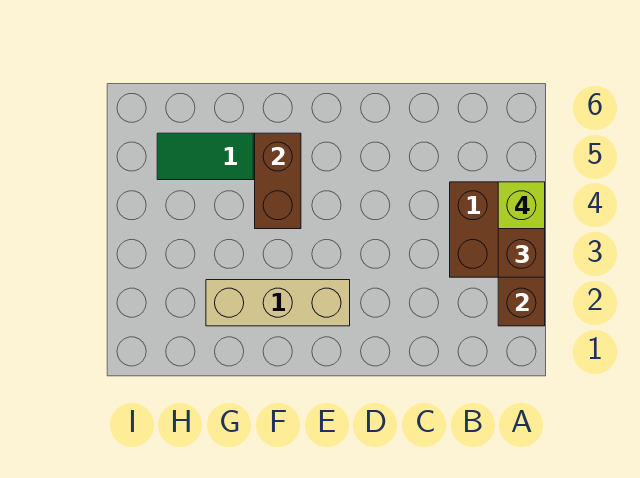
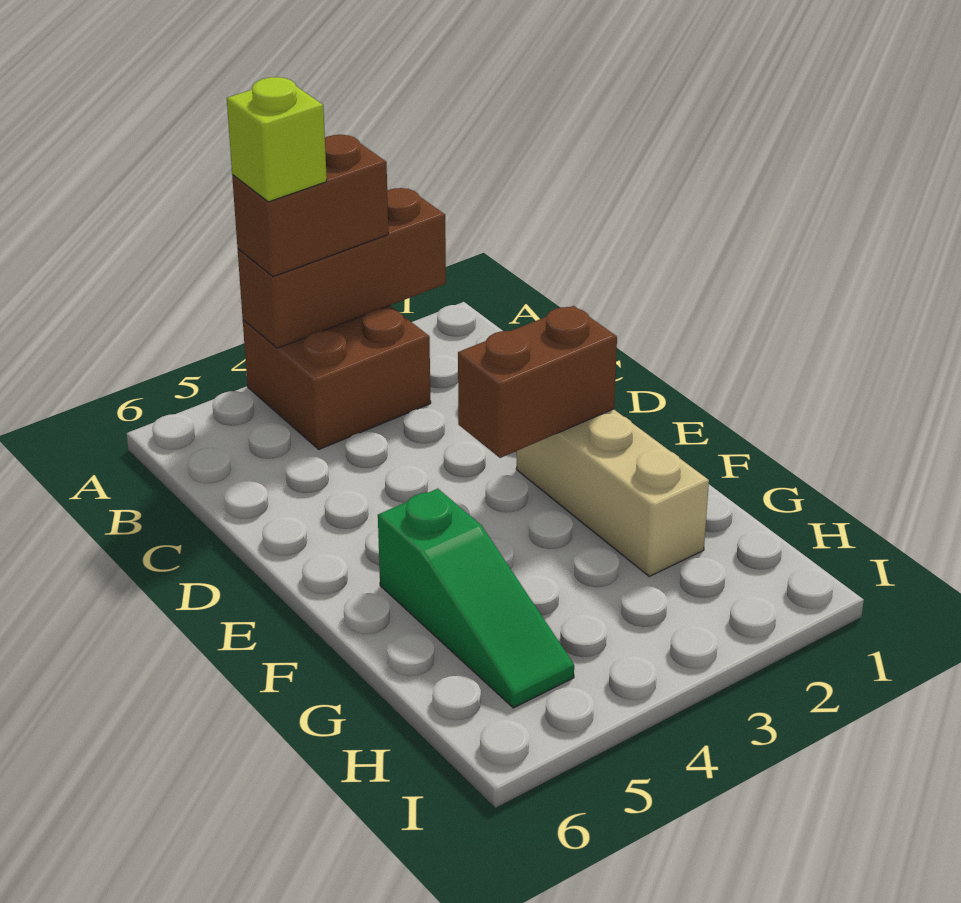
brown 1x2 brick [255,133,301,229] -> brown 1x2 brick moved to [458,306,617,458]

